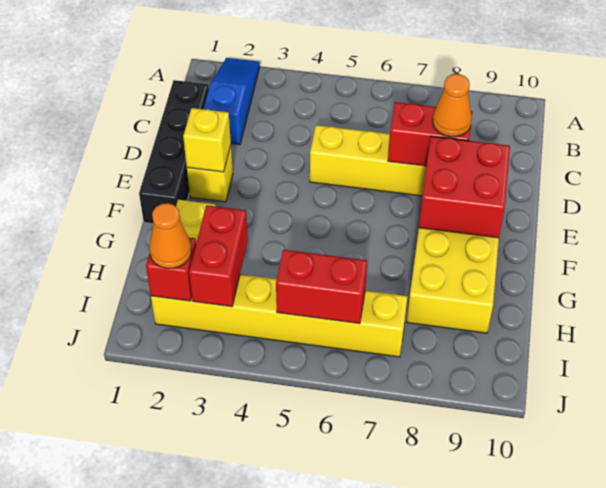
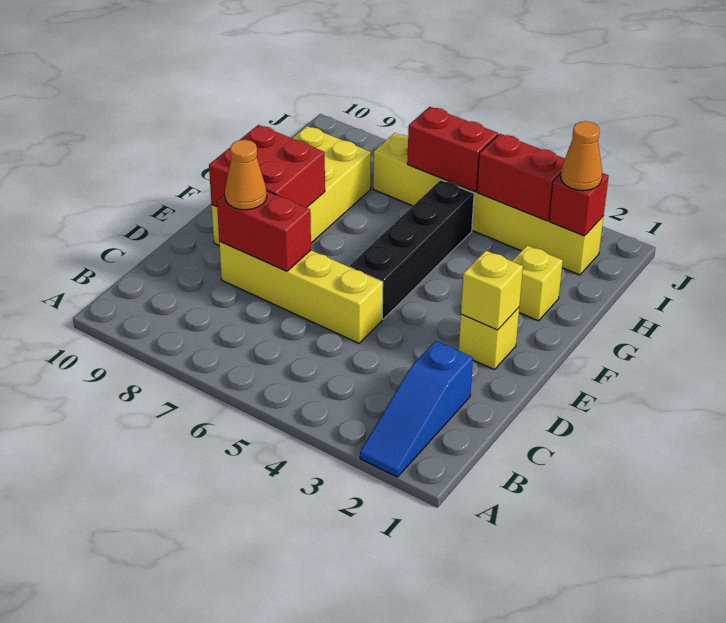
black 1x4 brick [139,80,209,224] -> black 1x4 brick moved to [350,180,474,319]
red 1x2 brick [189,205,248,307] -> red 1x2 brick turned to [477,134,565,221]

